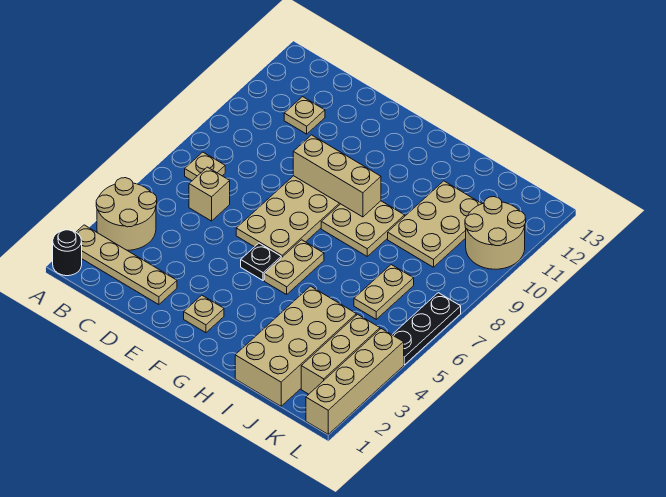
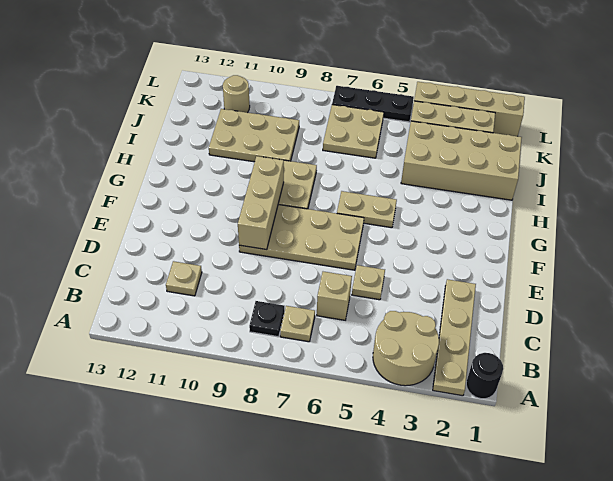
tan 1x1 plate [184,295,224,333] -> tan 1x1 plate moved to [352,265,385,300]
black 1x1 plate [241,243,281,280] -> black 1x1 plate moved to [249,301,285,337]
tan 1x2 plate [354,265,414,319] -> tan 2x2 plate [323,105,384,158]
tan 2x2 round brick [465,197,526,269] -> tan 1x1 round brick [223,75,250,113]

